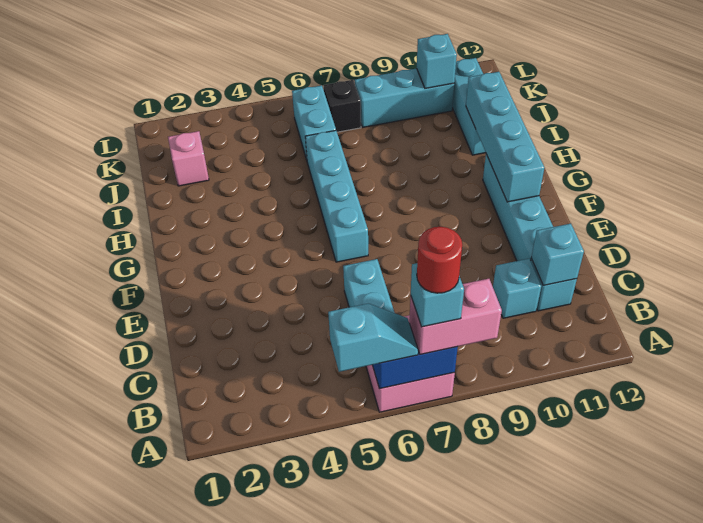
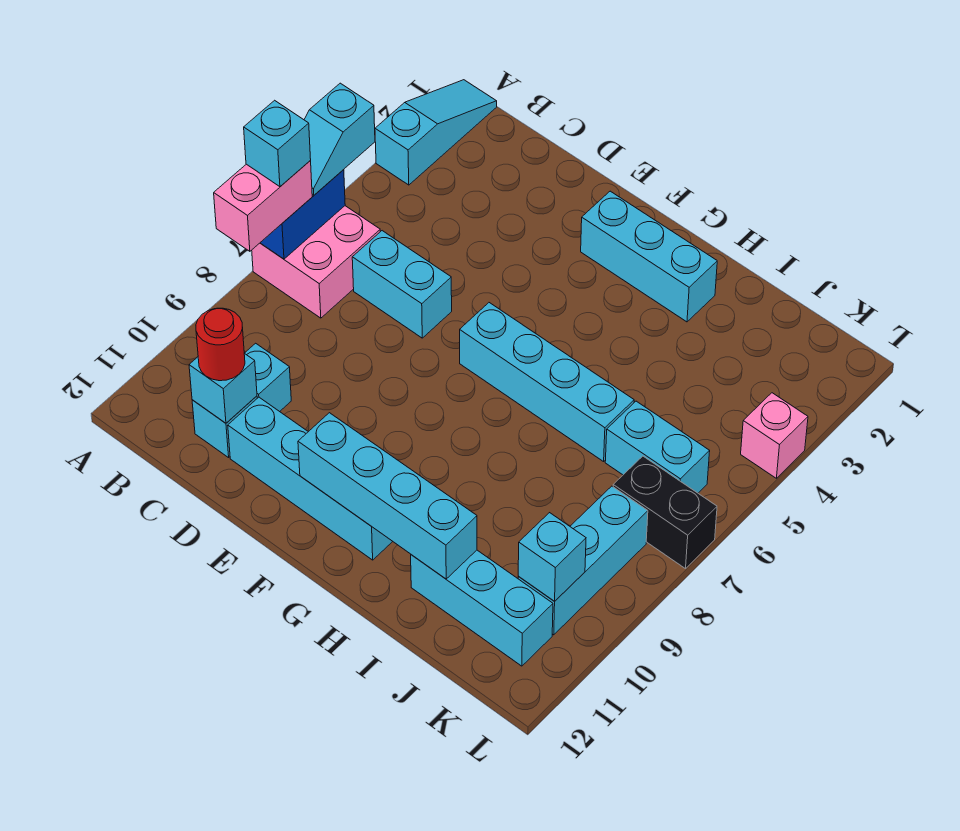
none -> cyan 1x3 slope [375,80,497,185]
red 1x1 round brick [417,227,462,293] -> red 1x1 round brick moved to [196,308,245,381]
none -> cyan 1x3 brick [581,191,717,322]
pink 1x1 brick [168,131,209,186] -> pink 1x1 brick moved to [741,393,808,478]
black 1x1 brick [323,80,361,132] -> black 1x2 brick [613,456,717,569]

